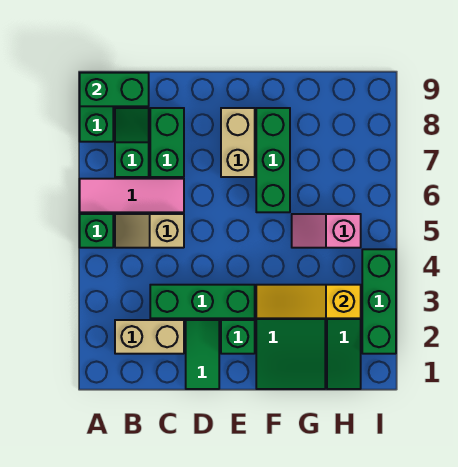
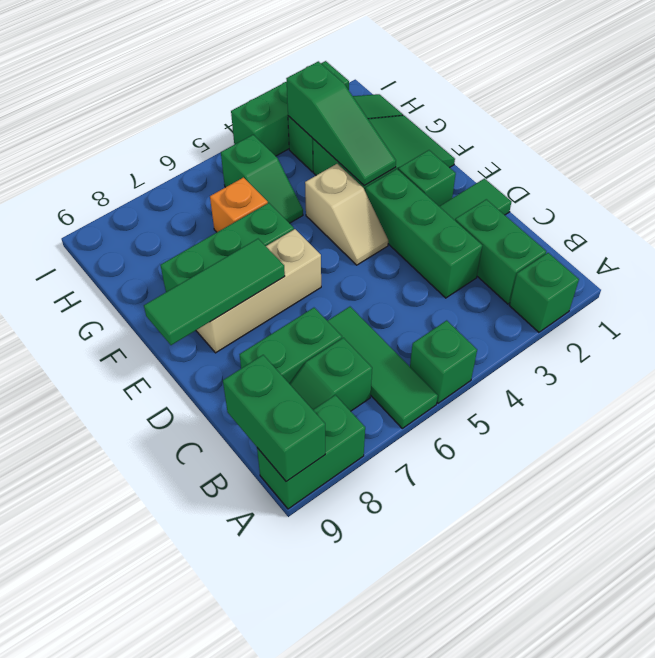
none -> green 1x1 brick [509,253,579,332]
pink 1x3 tile [80,179,184,212] -> green 1x3 tile [327,307,438,428]
tan 1x2 brick [115,320,184,354] -> green 1x2 brick [455,199,546,304]
tan 1x2 slope [115,214,184,248] -> tan 1x2 slope moved to [305,164,388,265]
tan 1x2 brick [221,108,255,177] -> tan 1x3 brick [196,229,321,353]
none -> green 1x3 tile [144,239,285,345]
yellow 1x3 slope [256,285,361,318] -> green 1x3 slope [286,61,396,186]
pink 1x2 slope [292,214,361,248] -> green 1x2 slope [221,135,303,223]
none -> orange 1x1 brick [210,178,268,232]

